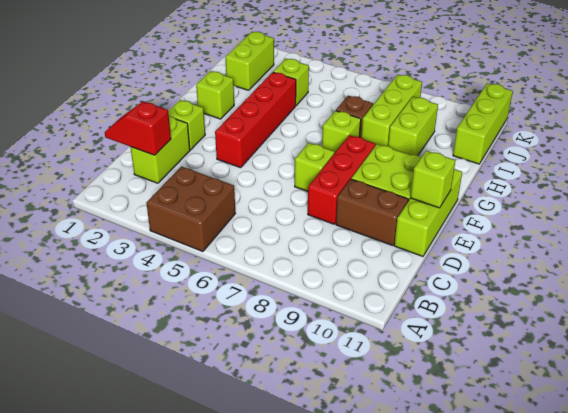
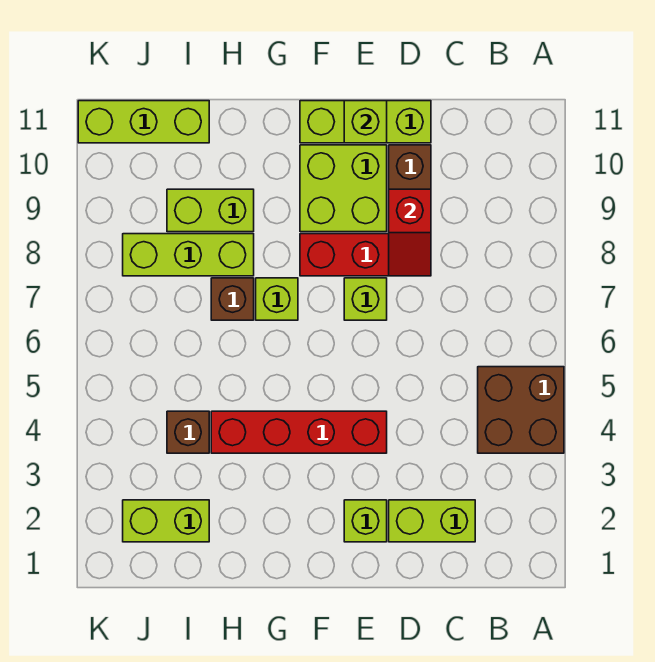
red 1x2 slope [105,102,171,155] -> red 1x2 slope moved to [389,189,431,276]
lime 1x1 brick [196,71,234,119] -> none
lime 1x1 brick [273,59,309,105] -> brown 1x1 brick [167,411,209,453]

